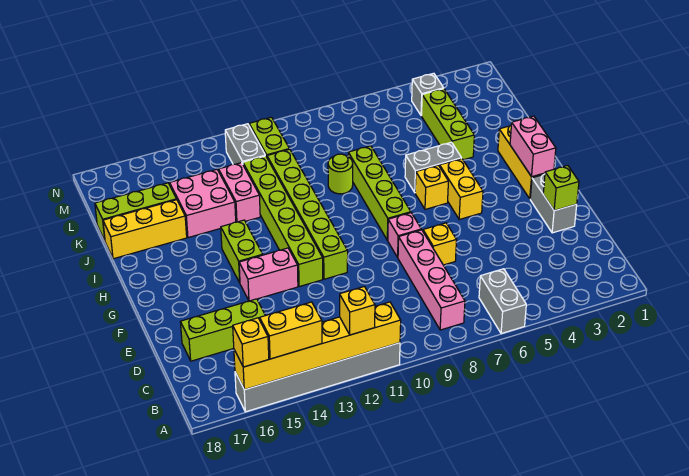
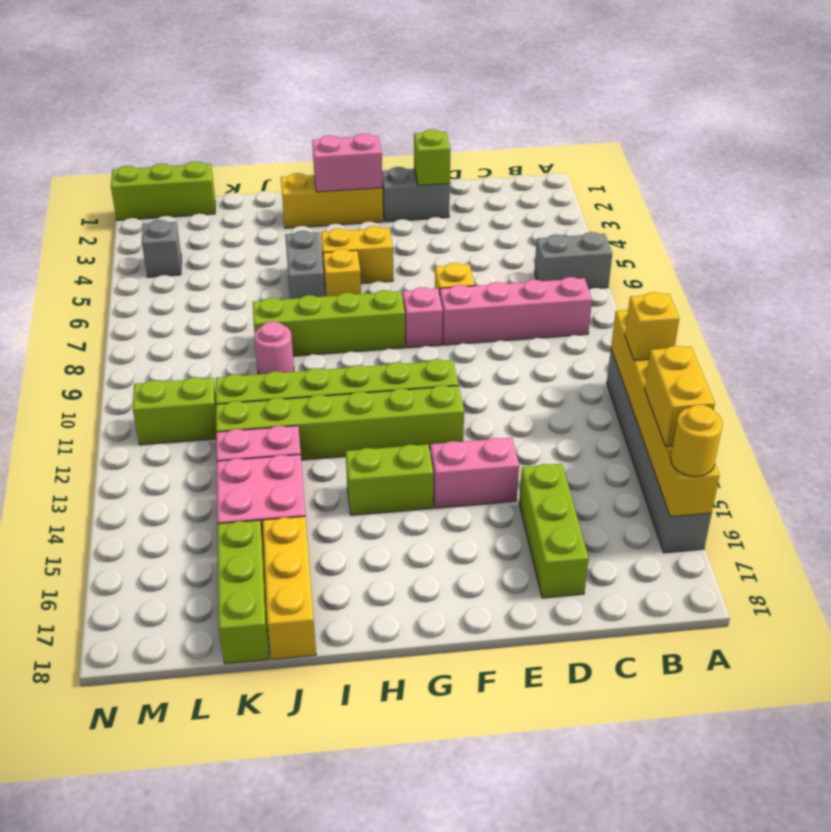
yellow 1x1 brick [233,318,269,367] -> yellow 1x1 round brick [671,405,723,476]
pink 1x2 brick [239,248,298,301] -> pink 1x2 brick turned to [430,438,519,508]
lime 1x3 brick [422,89,474,160] -> lime 1x3 brick moved to [111,161,215,220]
lime 1x1 round brick [328,154,353,194] -> pink 1x1 round brick [254,321,294,374]
grey 1x2 brick [225,124,265,164] -> none

